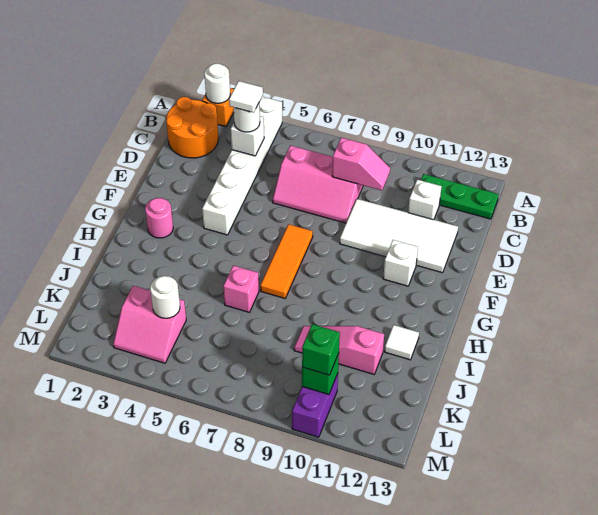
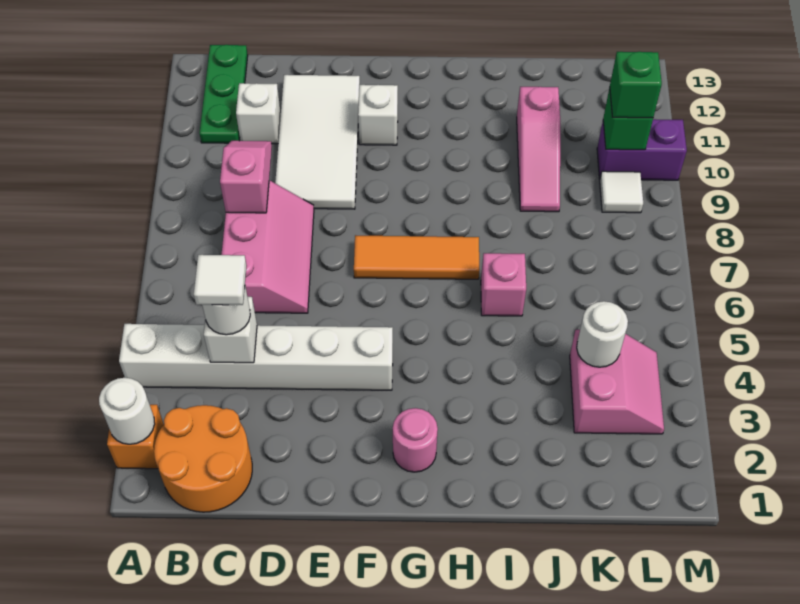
white 1x1 tile [385,325,419,360] -> white 1x1 tile moved to [600,171,643,213]

